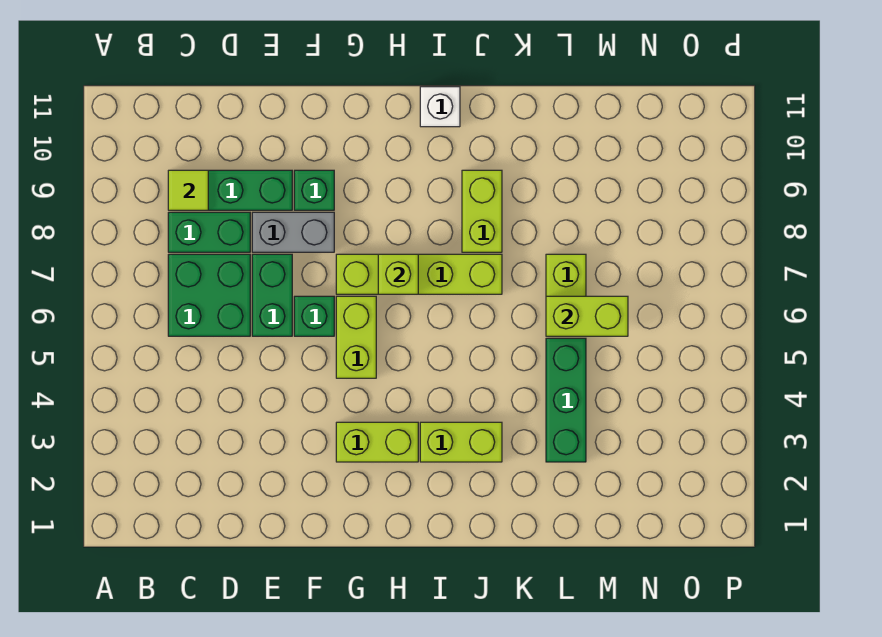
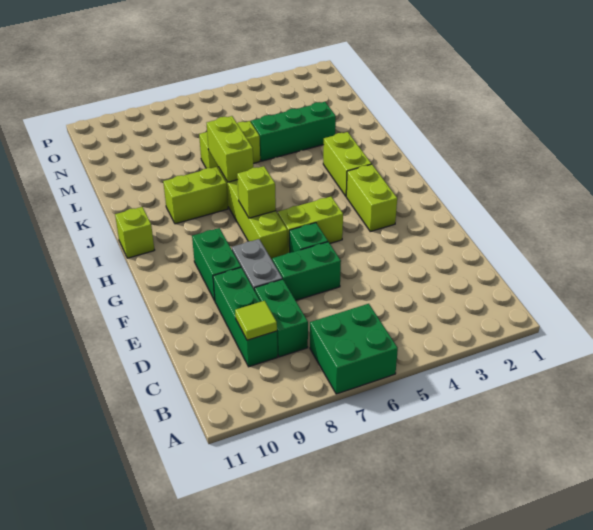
green 2x2 brick [168,254,250,336] -> green 2x2 brick moved to [310,304,398,394]
green 1x1 brick [294,170,334,210] -> green 1x2 brick [192,228,241,301]
white 1x1 brick [420,87,460,127] -> lime 1x1 brick [115,207,154,258]
lime 1x2 brick [546,296,628,336] -> lime 1x2 brick moved to [207,116,253,182]

